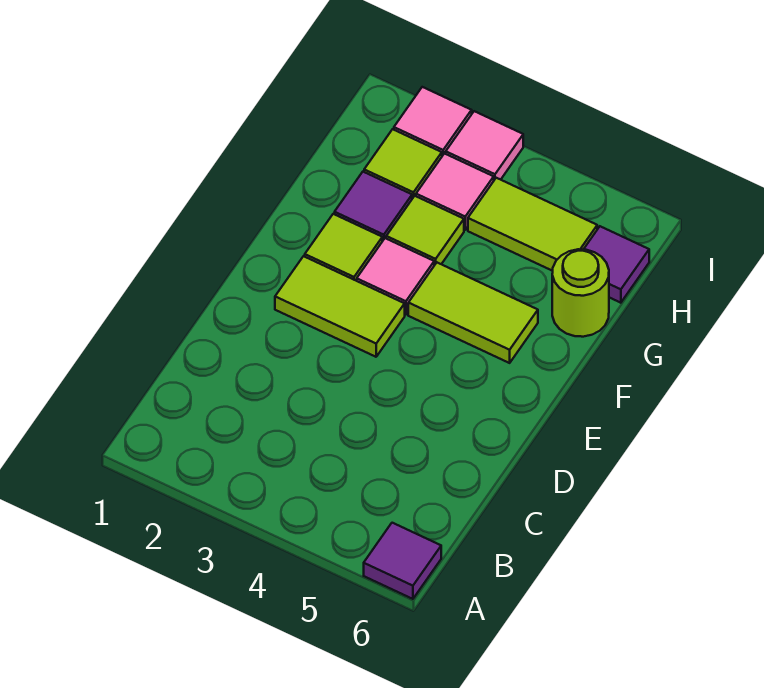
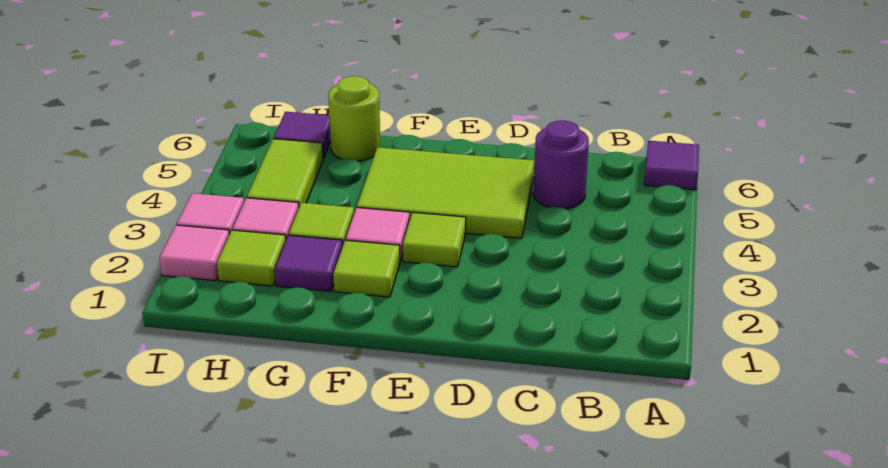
none -> purple 1x1 round brick [534,120,589,209]
lime 1x2 tile [275,256,405,357] -> lime 1x1 tile [403,212,466,267]
lime 1x2 tile [408,263,538,363] -> lime 2x3 tile [357,147,534,238]

